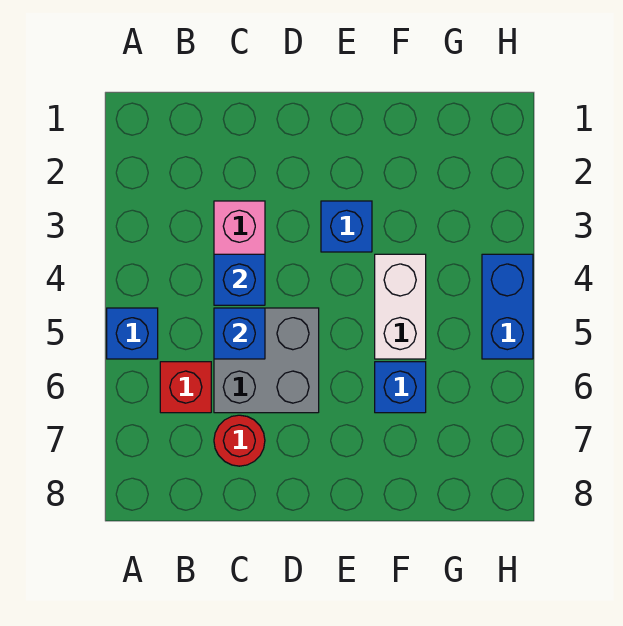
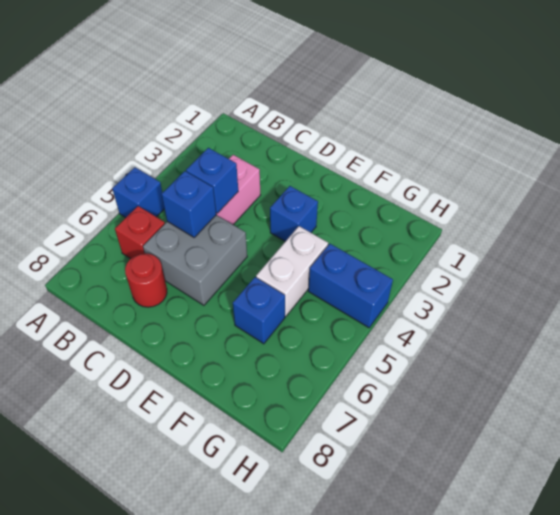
blue 1x2 brick [482,254,533,359] -> blue 1x2 brick turned to [308,244,393,328]

